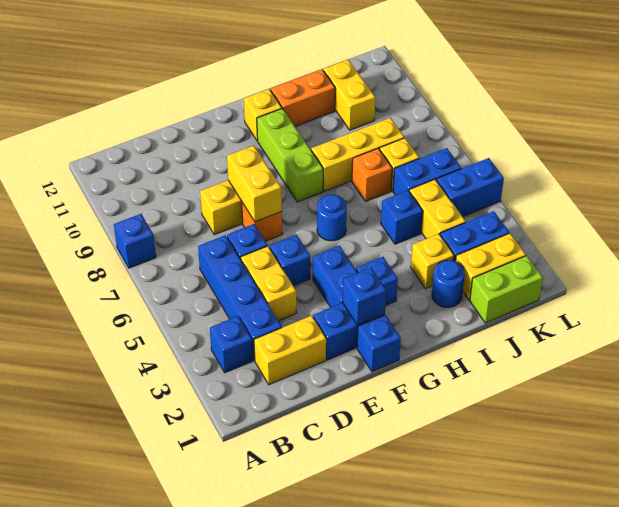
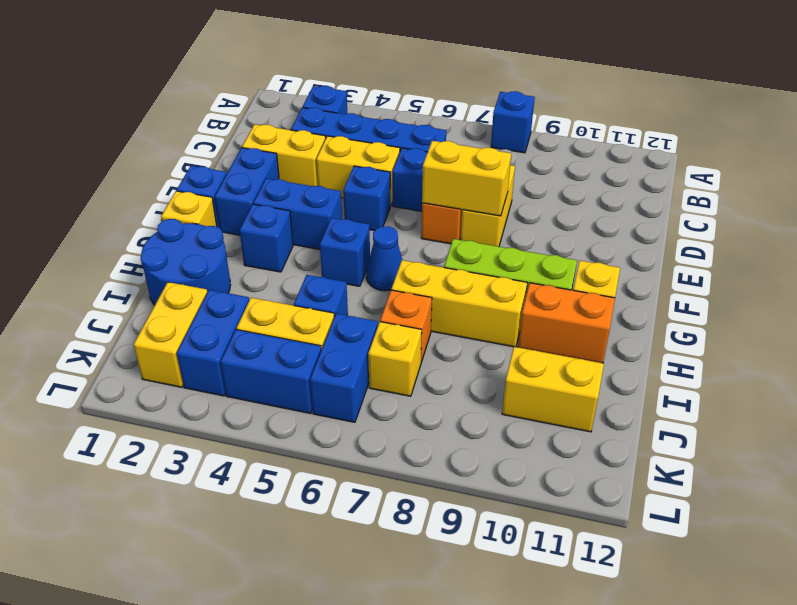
yellow 1x2 brick [254,316,326,385] -> yellow 1x2 brick turned to [242,124,326,186]
blue 1x1 brick [343,268,386,325] -> blue 1x1 brick moved to [320,218,370,286]
blue 1x1 round brick [317,195,347,241] -> blue 1x1 cone [366,226,402,291]
yellow 1x3 brick [311,118,404,191] -> yellow 1x3 brick turned to [391,260,527,347]
orange 1x2 brick [271,69,335,126] -> orange 1x2 brick turned to [518,283,615,363]
blue 1x1 round brick [432,260,465,307] -> blue 2x2 round brick [141,219,230,305]
yellow 1x1 brick [411,234,454,289] -> yellow 1x1 brick moved to [161,191,217,227]
lime 1x2 brick [470,256,543,323] -> none
blue 1x2 brick [436,158,504,217] -> blue 1x2 brick turned to [221,330,321,413]

